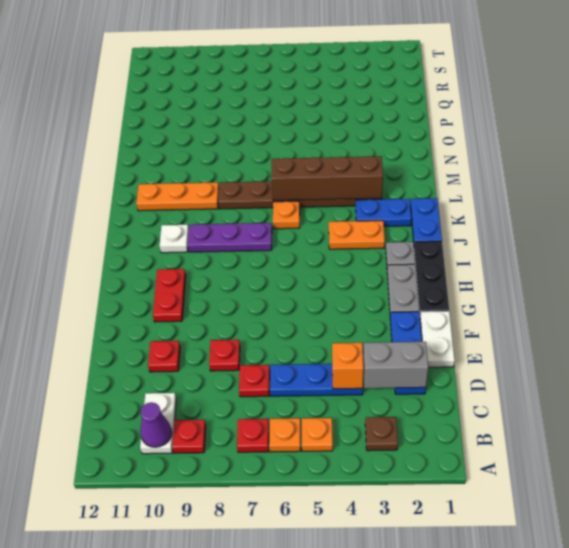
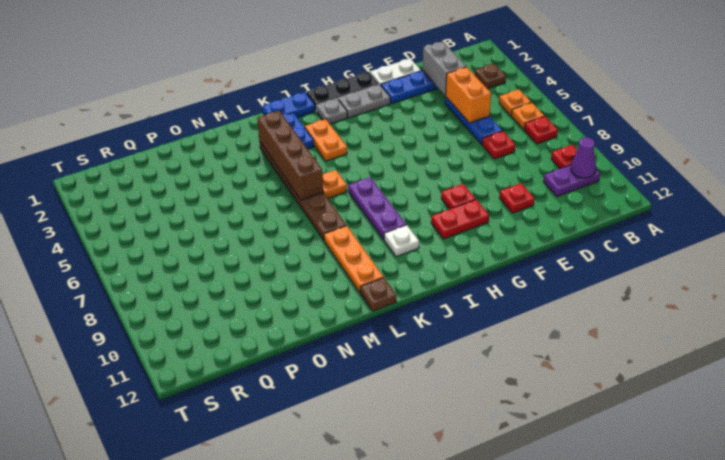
white 1x2 plate [140,393,176,454] -> purple 1x2 plate [543,165,600,197]
orange 1x1 brick [332,343,363,389] -> orange 1x2 brick [446,67,491,123]
red 1x1 plate [209,340,240,371] -> red 1x1 plate moved to [441,184,476,209]
none -> brown 1x1 plate [360,278,396,311]

